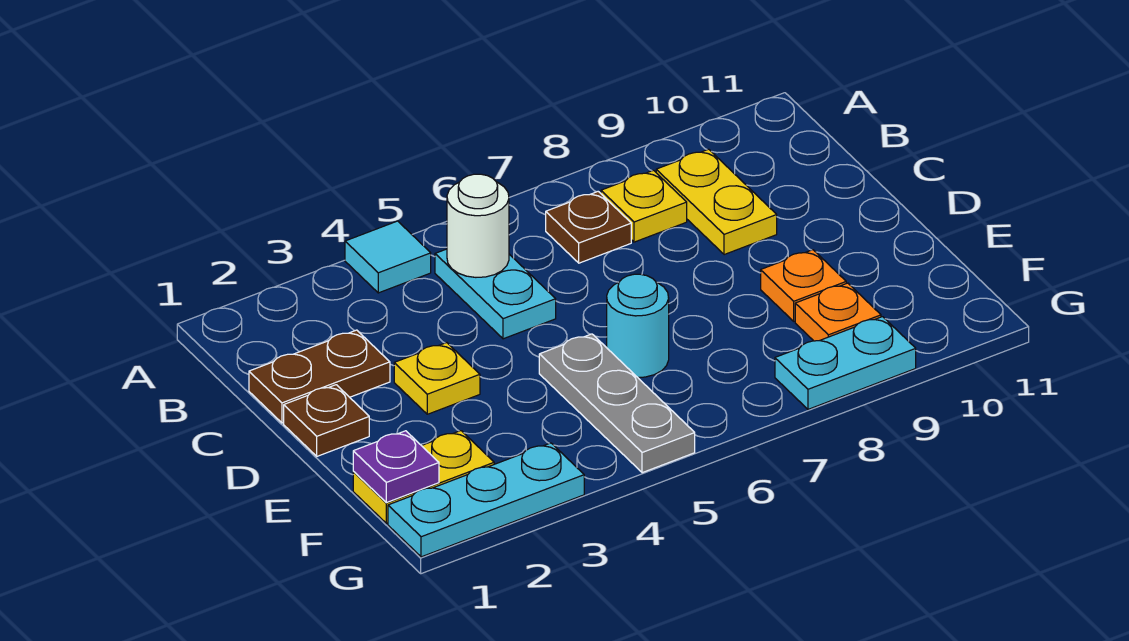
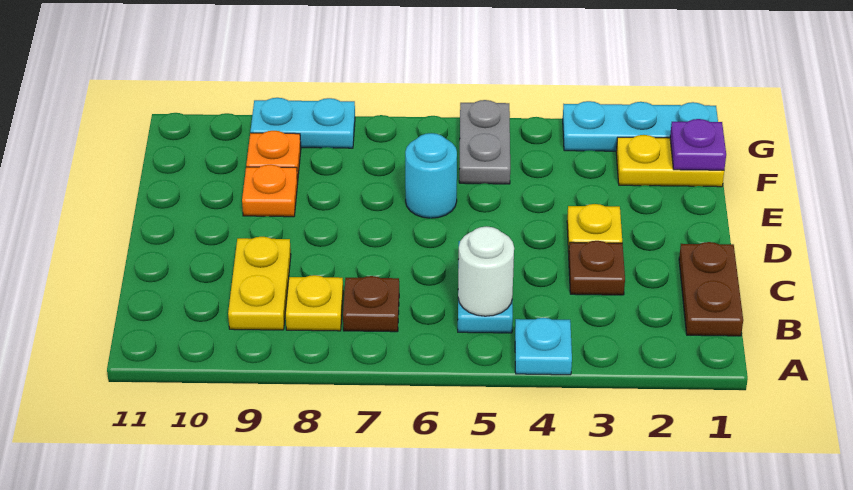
cyan 1x1 tile [345,221,431,293] -> cyan 1x1 plate [515,318,572,375]
brown 1x2 plate [249,330,390,423] -> brown 1x2 plate turned to [679,242,743,336]
brown 1x1 plate [284,385,369,456] -> brown 1x1 plate moved to [569,241,625,295]
grey 1x3 plate [539,334,695,473] -> grey 1x2 plate [459,100,510,184]

